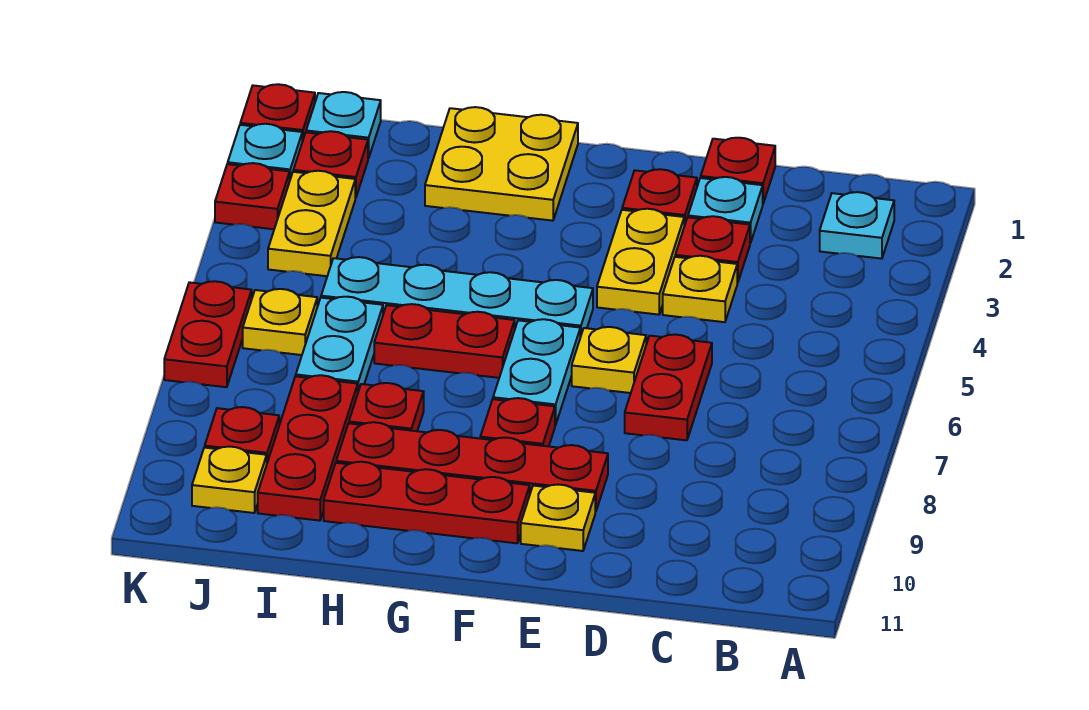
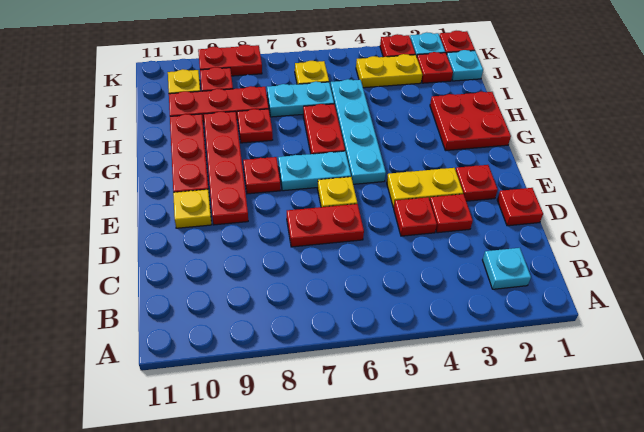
cyan 1x1 plate [688,177,763,243] -> none
yellow 1x1 plate [663,256,737,322] -> red 1x1 plate [394,197,437,236]
yellow 2x2 plate [425,107,578,221] -> red 2x2 plate [430,92,511,151]
red 1x2 plate [164,281,252,387] -> red 1x2 plate moved to [198,45,262,76]

